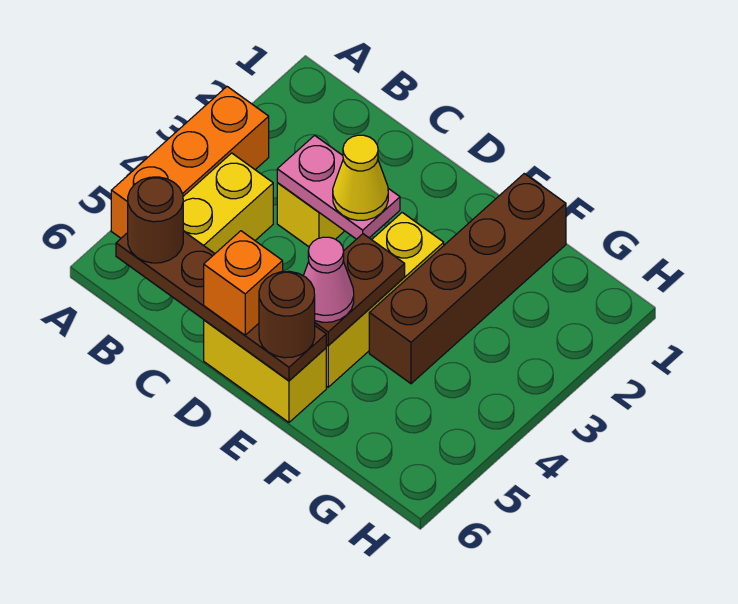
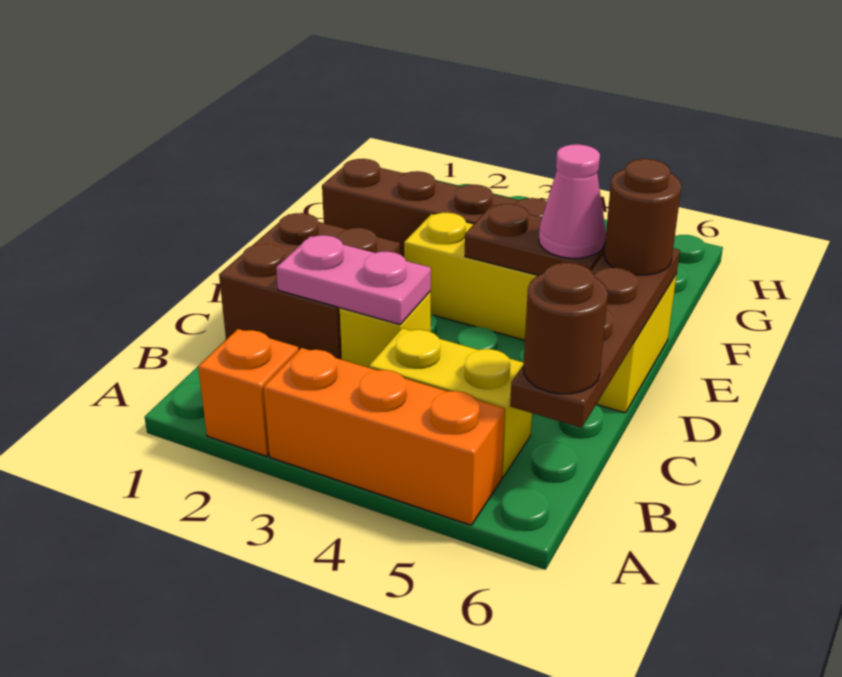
none -> brown 2x2 brick [219,213,400,360]
pink 1x2 plate [277,135,400,239] -> pink 1x2 plate turned to [276,235,431,324]
yellow 1x1 cone [333,135,388,220] -> none
orange 1x1 brick [204,231,283,335] -> orange 1x1 brick moved to [198,329,298,456]

